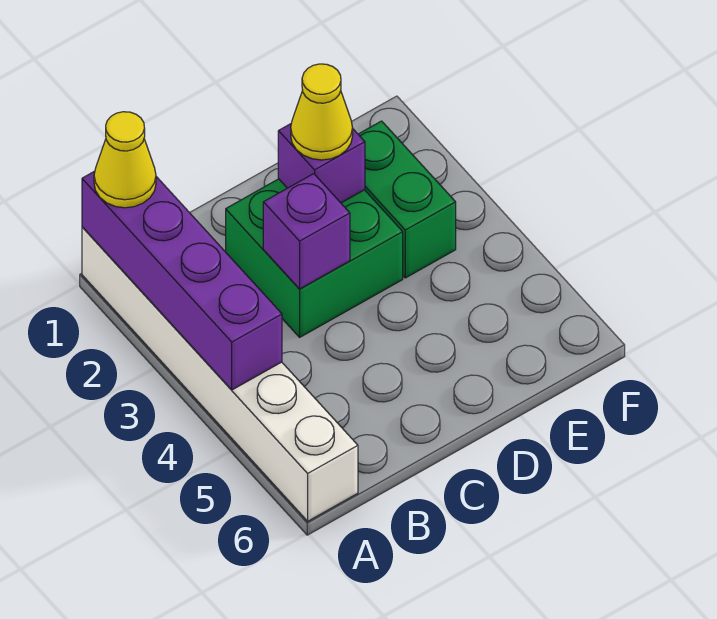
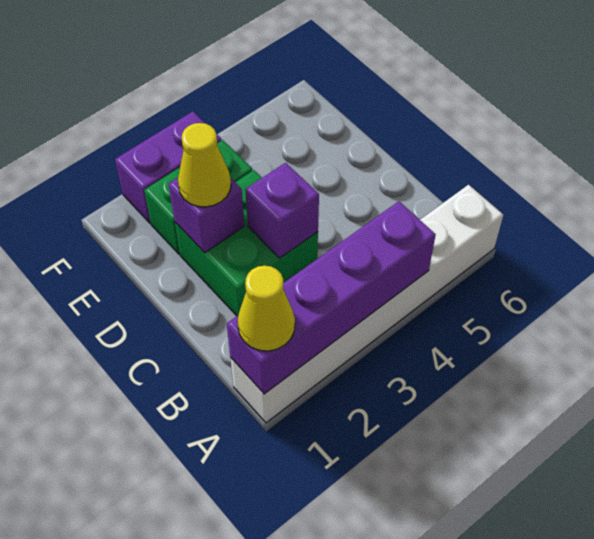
none -> purple 1x2 brick [115,112,222,223]

